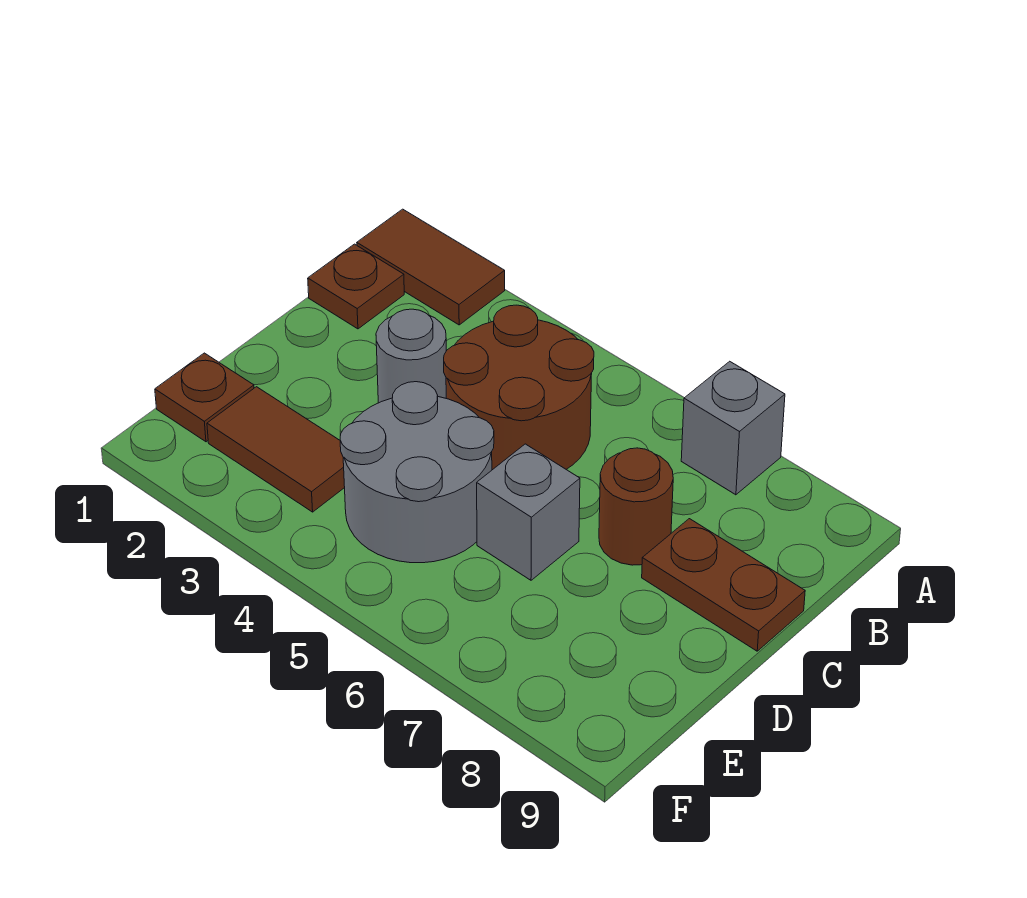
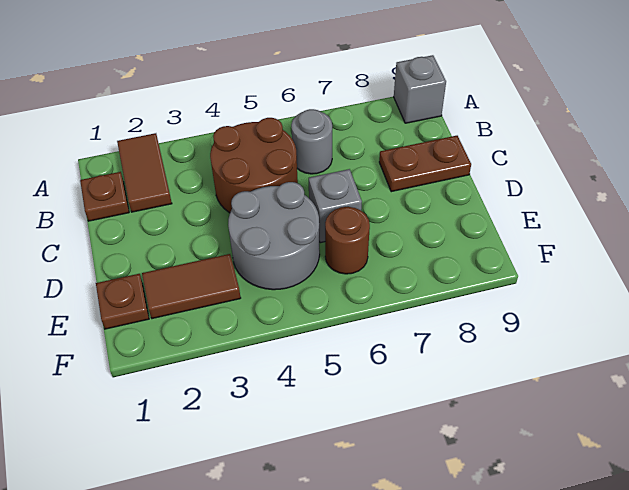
brown 1x2 tile [357,209,505,325] -> brown 1x2 tile turned to [117,133,172,212]
grey 1x1 brick [681,361,785,495] -> grey 1x1 brick moved to [394,55,446,123]
grey 1x1 round brick [376,309,446,403] -> grey 1x1 round brick moved to [291,109,332,174]
brown 1x1 round brick [599,448,673,565] -> brown 1x1 round brick moved to [325,207,370,274]

